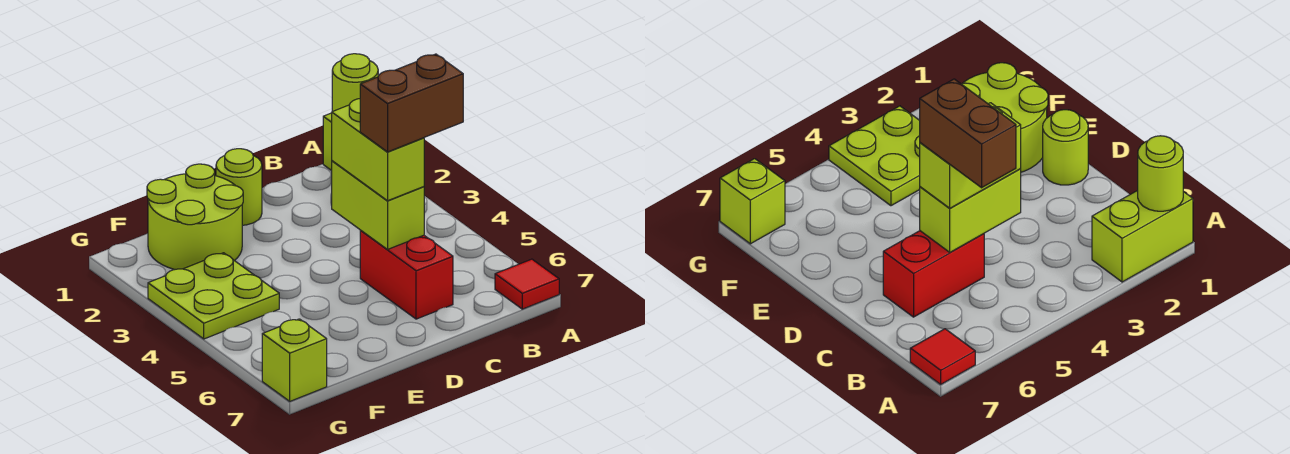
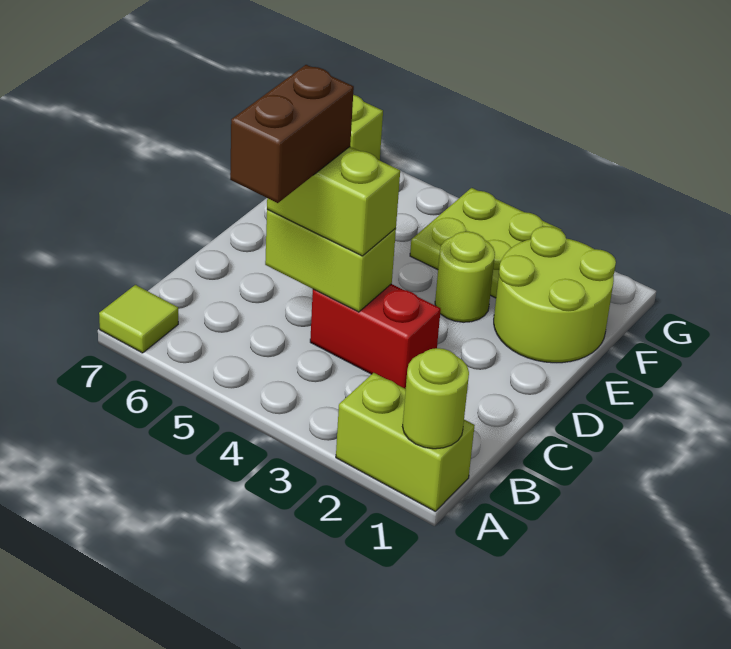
red 1x1 tile [495,259,559,309] -> lime 1x1 tile [99,285,178,353]
red 1x2 brick [360,231,453,319] -> red 1x2 brick moved to [310,284,441,389]
lime 1x1 round brick [216,149,262,225] -> lime 1x1 round brick moved to [435,232,495,322]

